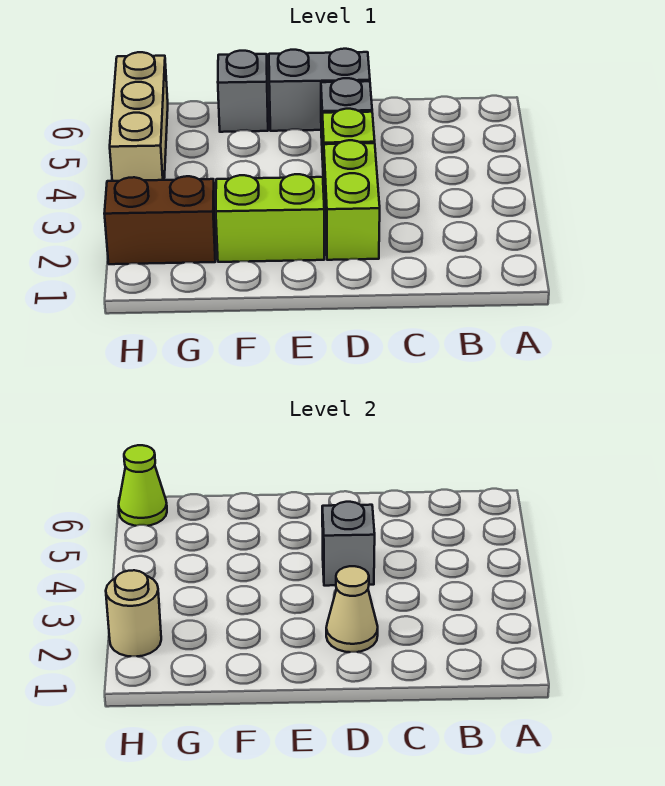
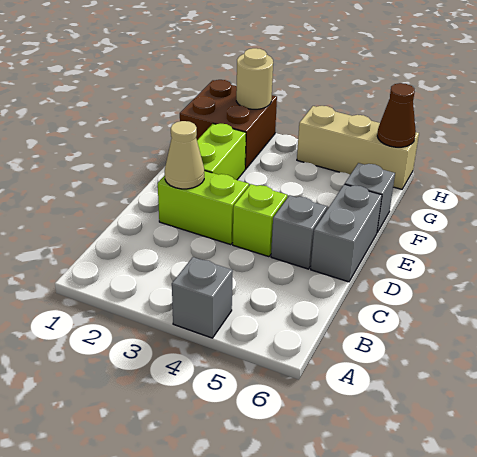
grey 1x1 brick [322,502,375,586] -> grey 1x1 brick moved to [172,257,233,338]
brown 1x2 brick [104,176,216,264] -> brown 2x2 brick [180,80,277,169]
lime 1x1 cone [119,445,167,526] -> brown 1x1 cone [377,83,416,147]

